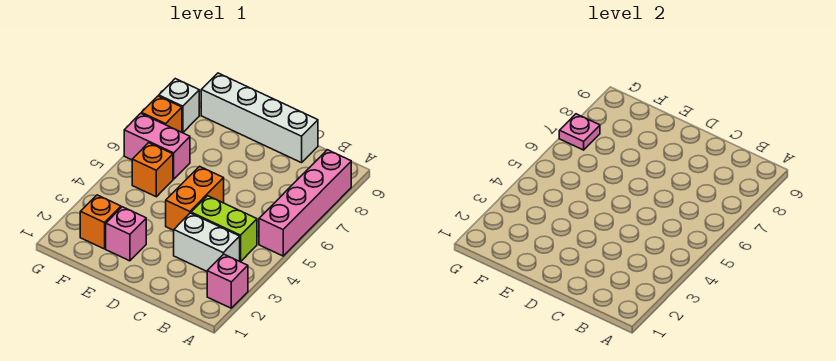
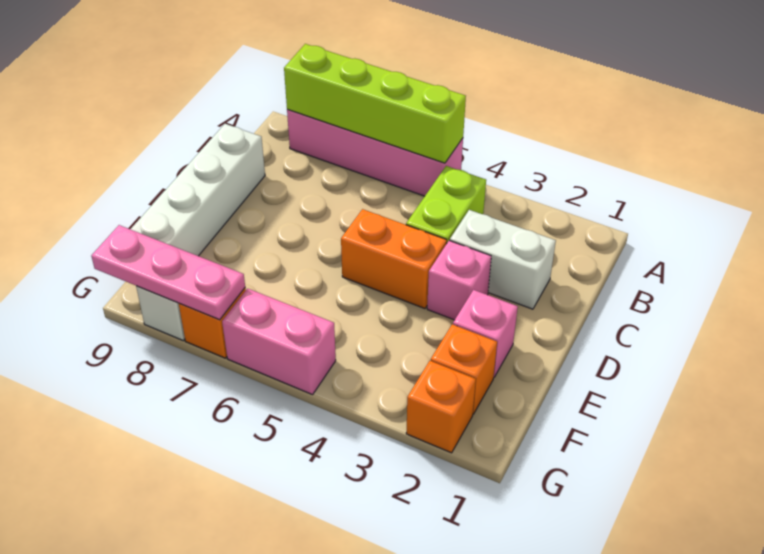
pink 1x1 brick [207,254,248,308] -> pink 1x1 brick moved to [427,241,491,320]
none -> lime 1x4 brick [284,44,466,163]
white 1x2 brick [174,213,240,271] -> white 1x2 brick turned to [450,210,556,309]
orange 1x1 brick [132,143,173,197] -> orange 1x1 brick moved to [406,361,476,453]
pink 1x2 brick [124,113,190,179] -> pink 1x2 brick turned to [222,288,336,395]
pink 1x1 plate [559,114,600,150] -> pink 1x3 plate [91,225,245,320]

